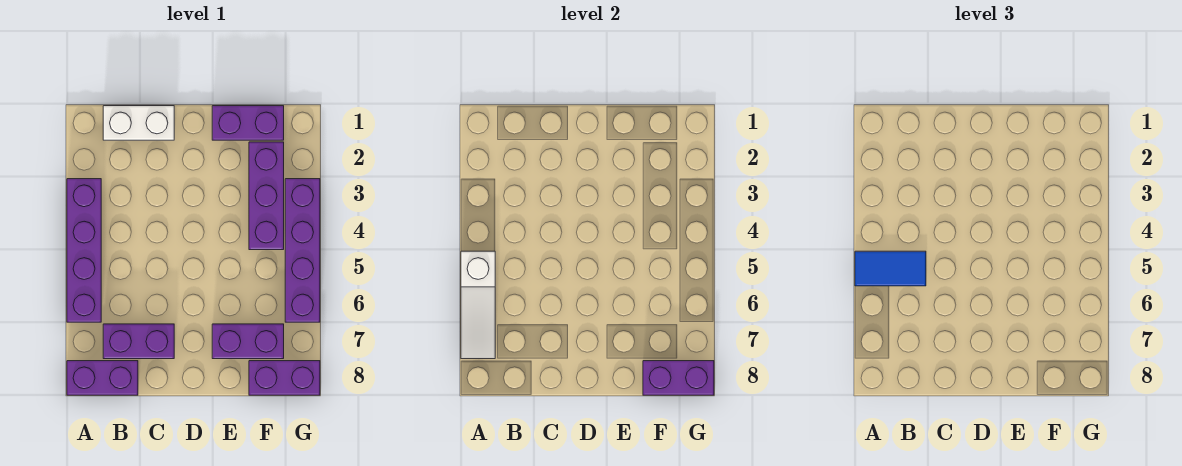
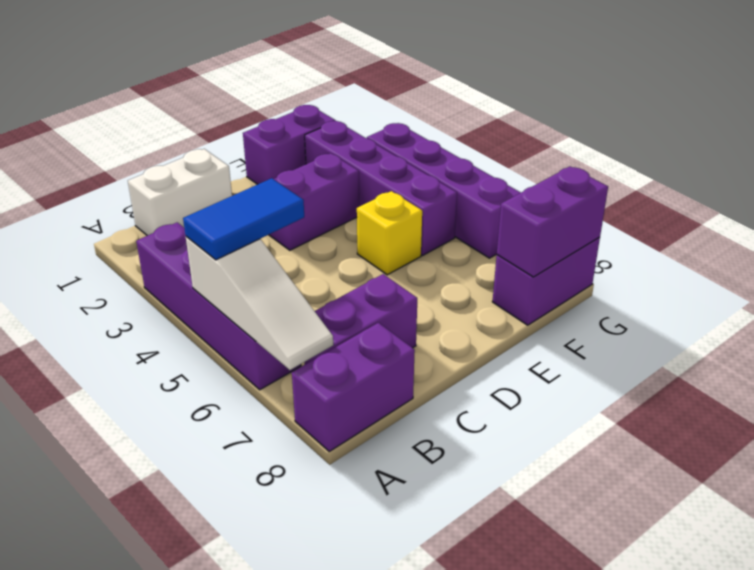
none -> yellow 1x1 brick [357,191,422,275]
purple 1x2 brick [212,324,284,359] -> purple 1x2 brick moved to [269,153,359,250]
purple 1x3 brick [249,142,284,250] -> purple 1x4 brick [305,121,457,256]

